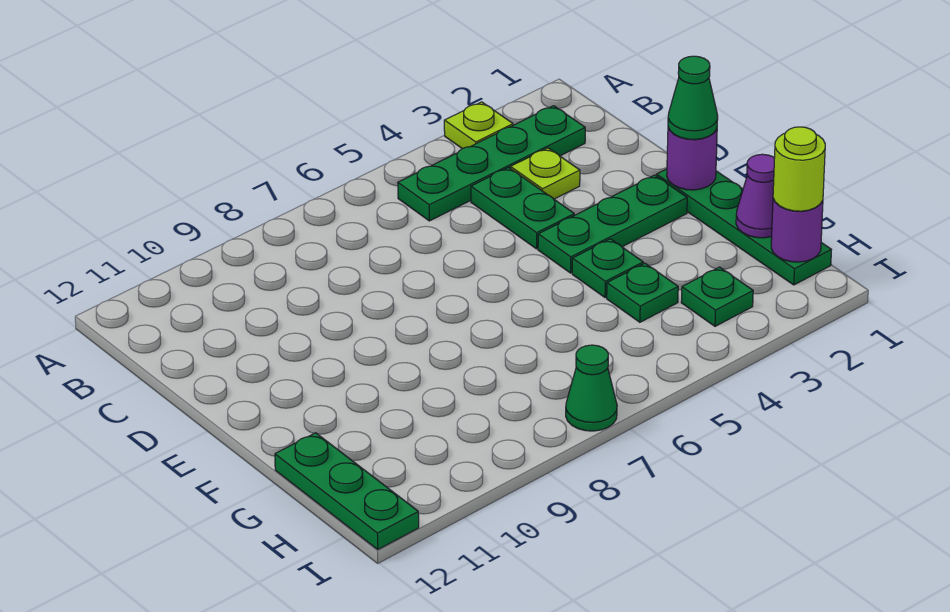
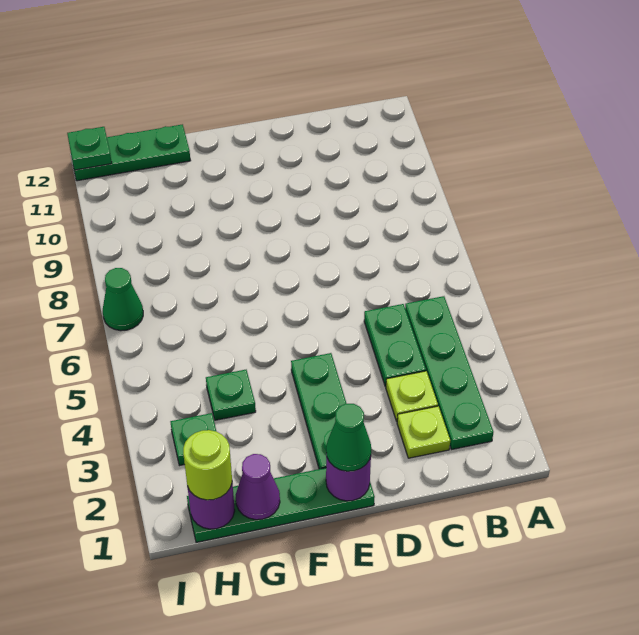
lime 1x1 plate [444,102,513,149] -> lime 1x1 plate moved to [397,406,450,458]
green 1x2 plate [471,168,574,249] -> green 1x2 plate turned to [364,304,426,387]
green 1x1 plate [572,239,643,298] -> green 1x1 plate moved to [67,127,112,170]

